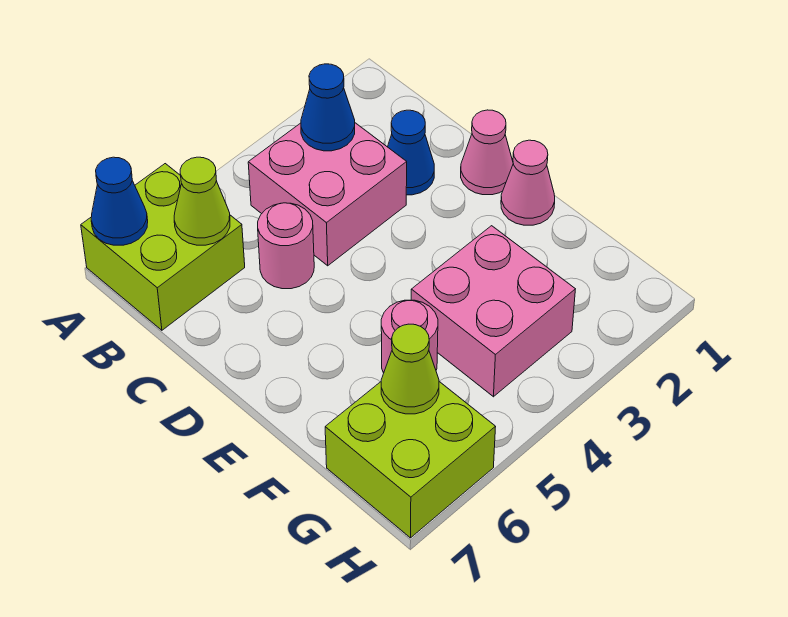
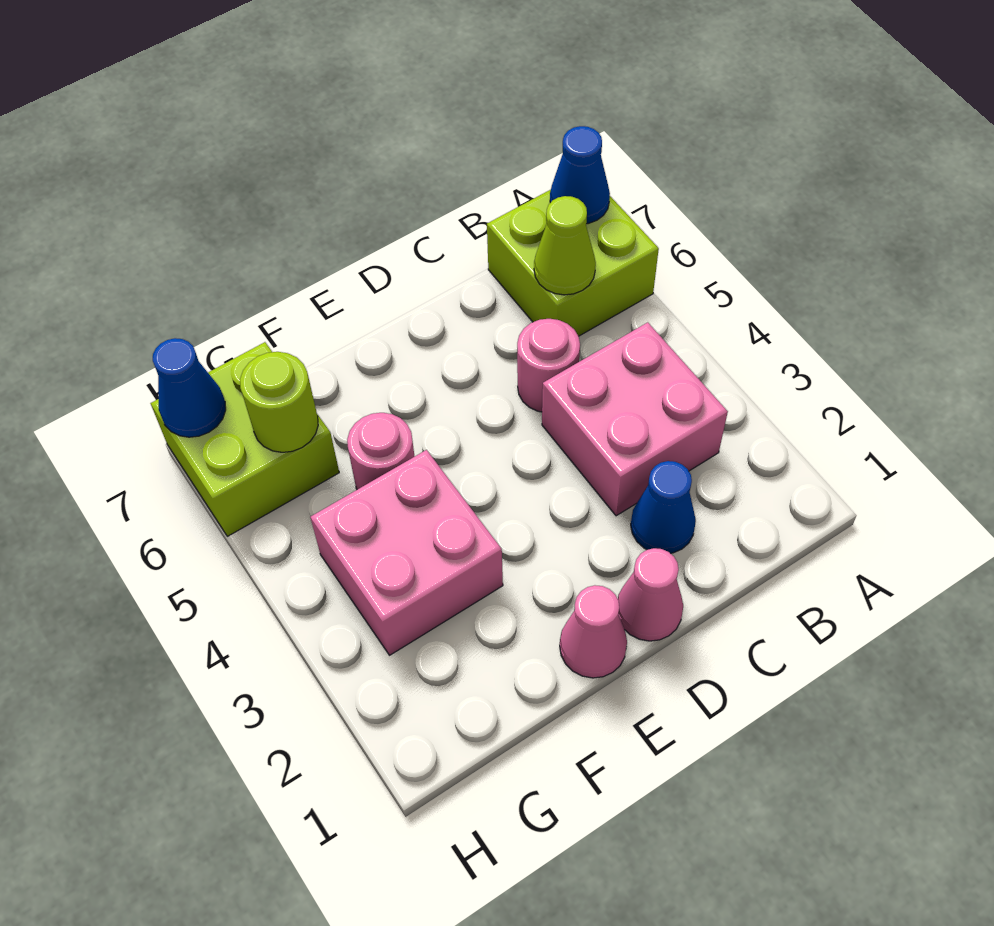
blue 1x1 cone [301,64,355,151] -> blue 1x1 cone moved to [153,338,226,437]
lime 1x1 cone [381,324,439,414] -> lime 1x1 round brick [240,352,318,452]

